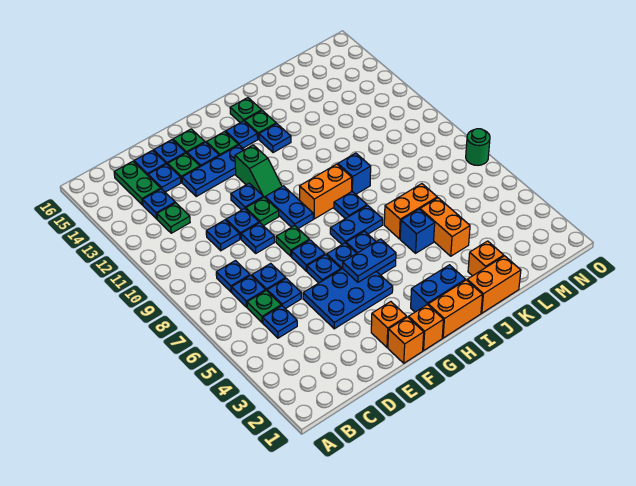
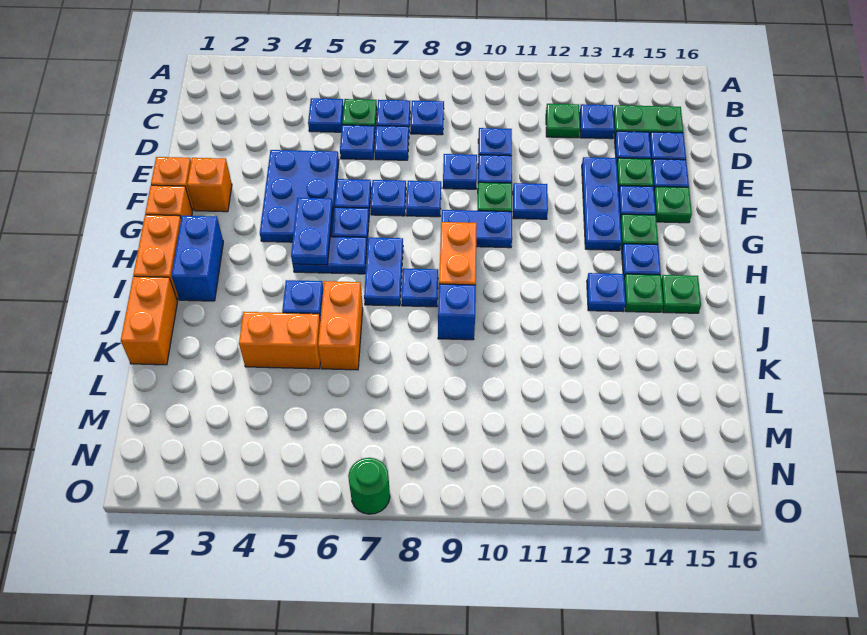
green 1x1 plate [276,226,309,256] -> blue 1x1 plate [406,181,441,217]
green 1x2 slope [235,145,282,197] -> none
orange 1x1 brick [468,241,504,276] -> none

